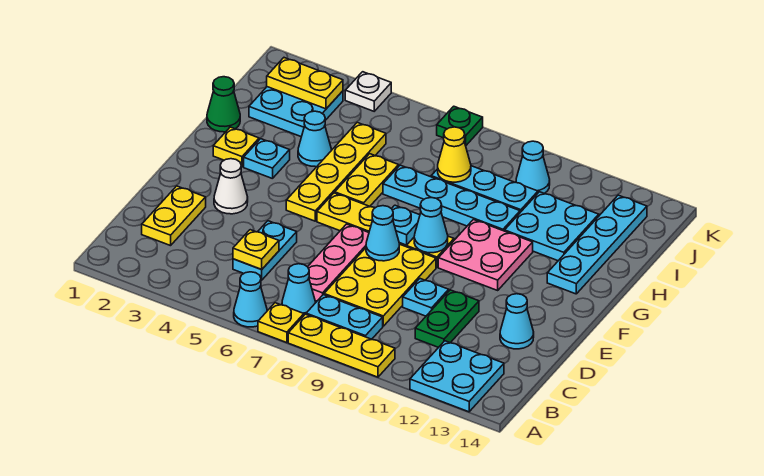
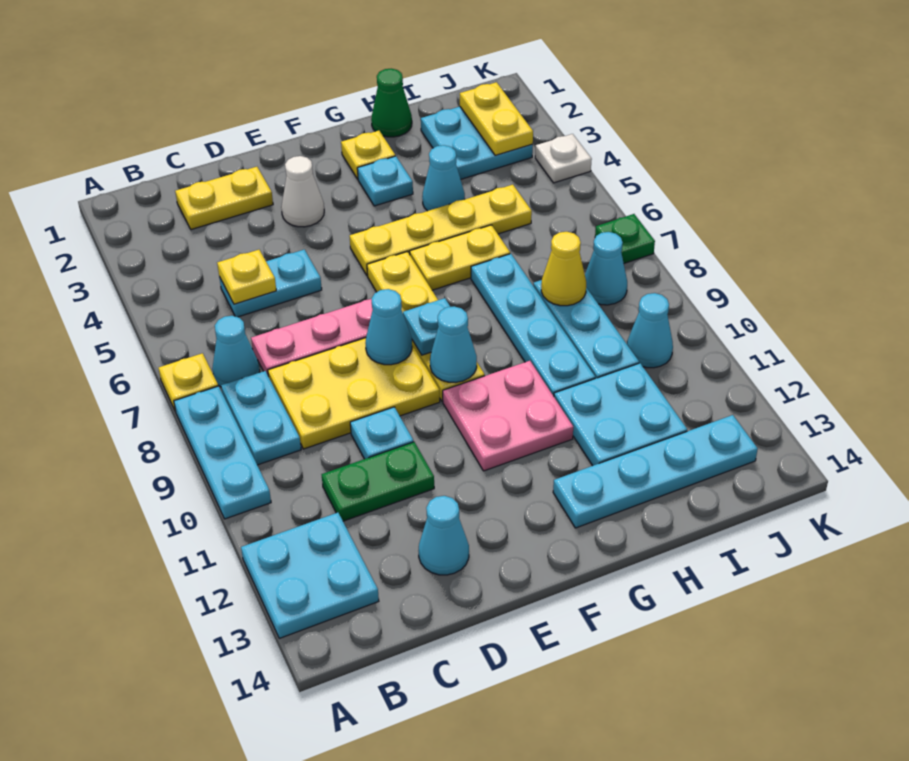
cyan 1x1 cone [234,272,267,327] -> cyan 1x1 cone moved to [585,232,627,305]
yellow 1x3 plate [288,314,395,377] -> cyan 1x3 plate [174,386,271,519]

